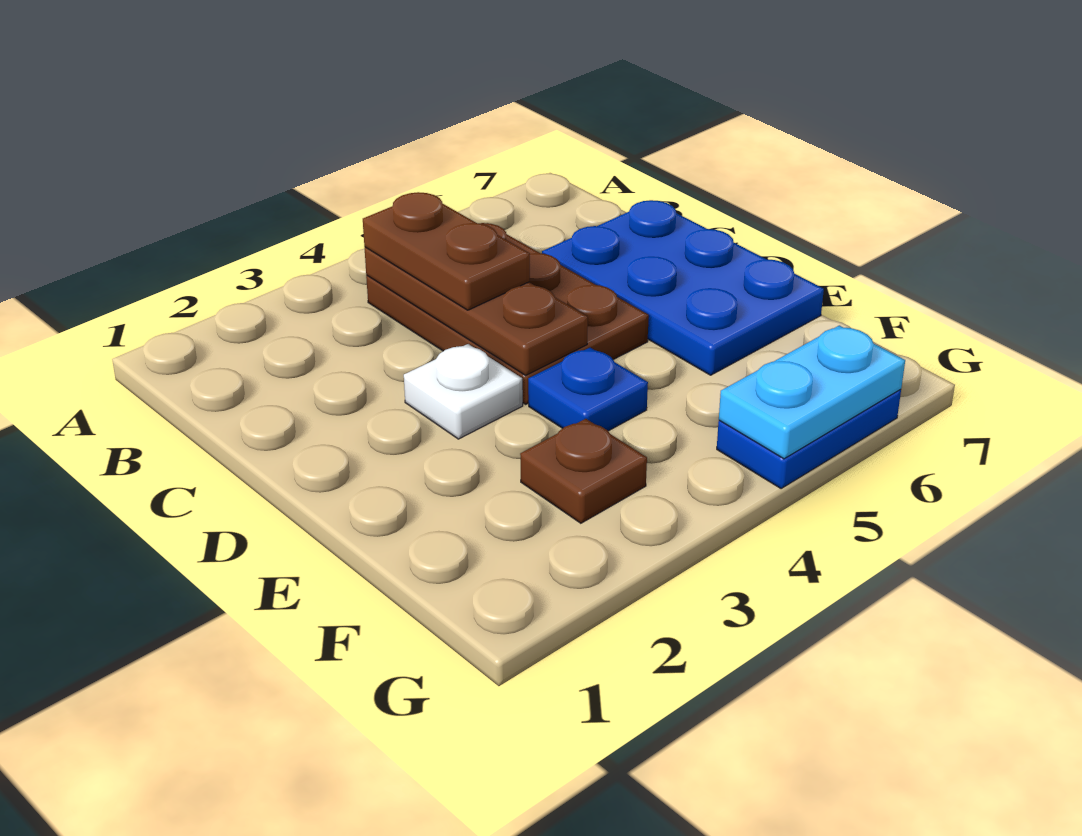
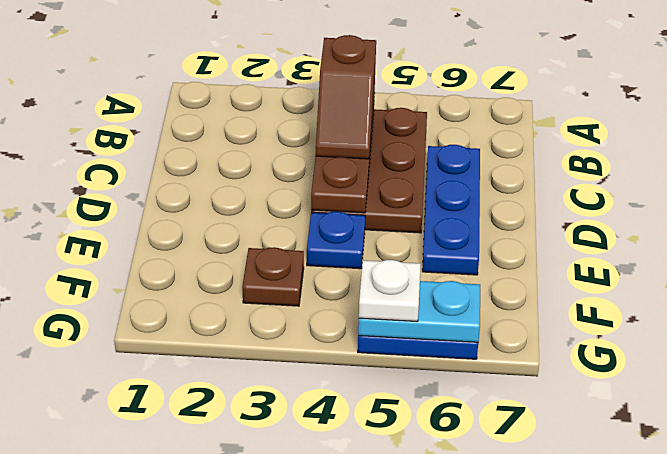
brown 1x2 plate [363,192,530,310] -> brown 1x2 slope [316,35,376,159]
blue 2x3 plate [542,200,824,375] -> blue 1x3 plate [422,145,480,275]
white 1x1 plate [404,344,523,439] -> white 1x1 plate moved to [359,260,421,322]

